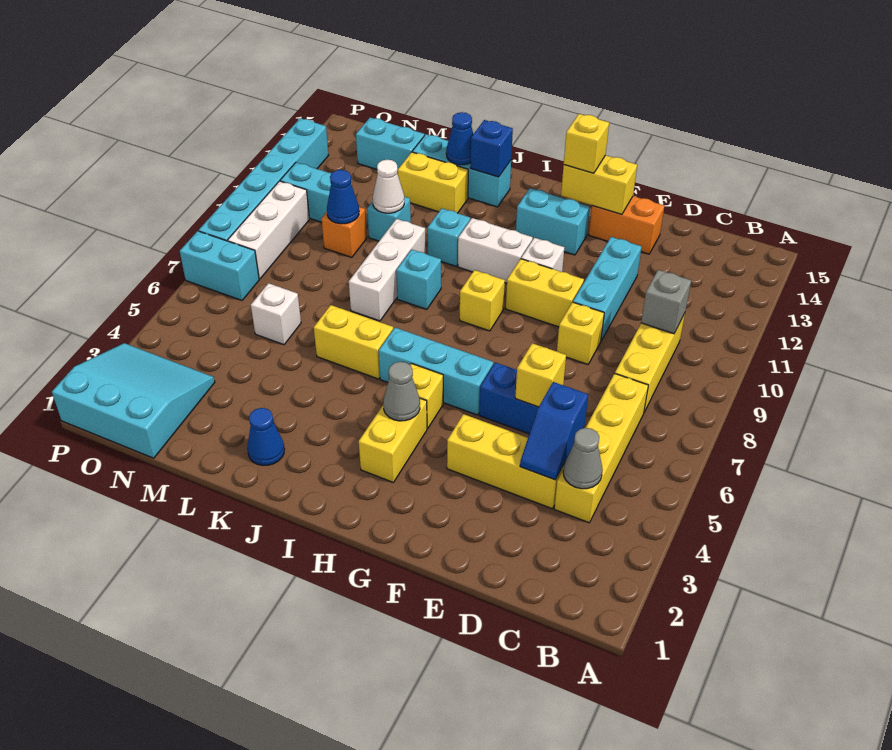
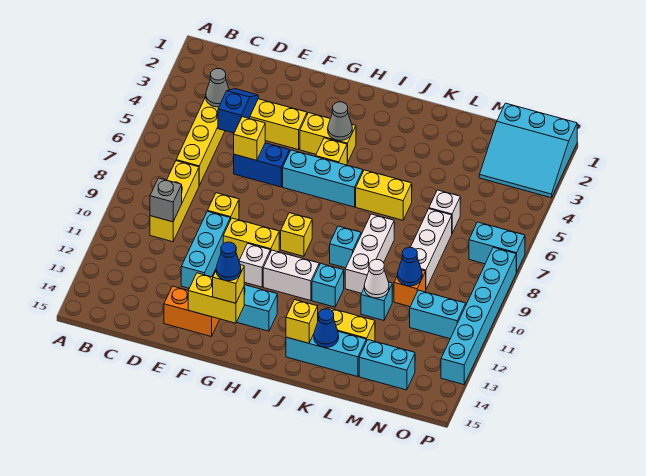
yellow 1x2 brick [359,398,427,483] -> yellow 1x2 brick turned to [300,113,356,163]
blue 1x1 brick [471,120,513,177] -> yellow 1x1 brick [286,300,318,343]
blue 1x1 cone [247,408,284,465] -> blue 1x1 cone moved to [216,242,241,281]
white 1x3 brick [228,181,310,279] -> white 1x3 brick moved to [410,209,452,289]

